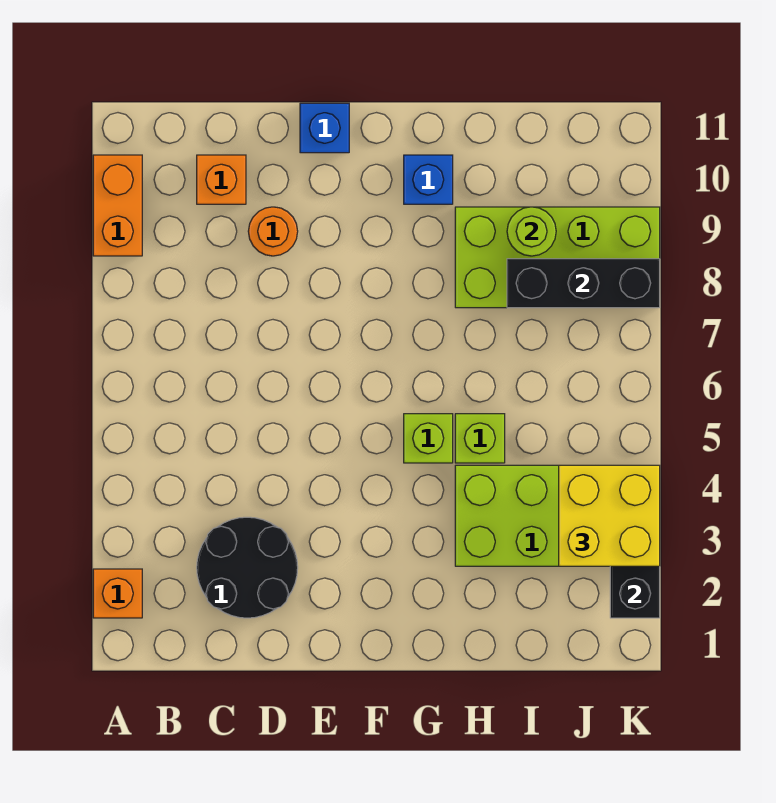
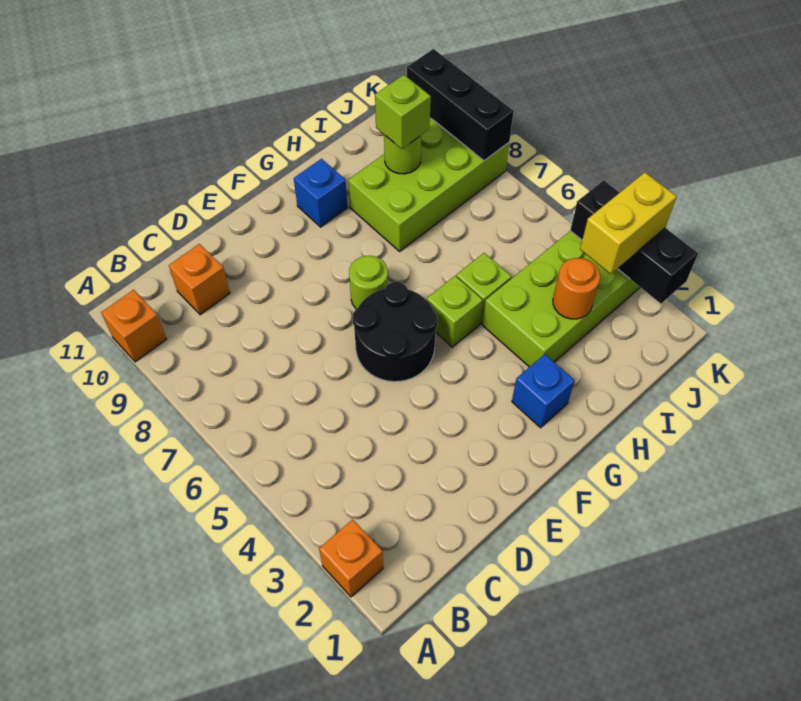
orange 1x2 brick [93,155,142,256] -> orange 1x1 brick [101,290,166,362]
black 2x2 round brick [197,517,298,618] -> black 2x2 round brick moved to [353,282,437,382]
orange 1x1 round brick [248,207,298,256] -> orange 1x1 round brick moved to [553,258,600,319]
blue 1x1 brick [300,103,349,153] -> blue 1x1 brick moved to [512,354,575,428]
none -> lime 1x1 round brick [349,256,388,309]
black 1x3 brick [507,259,660,308] -> black 1x3 brick turned to [407,49,514,161]
none -> lime 1x1 brick [375,75,431,149]
yellow 2x2 brick [559,465,660,566] -> yellow 1x2 brick [580,172,677,274]

